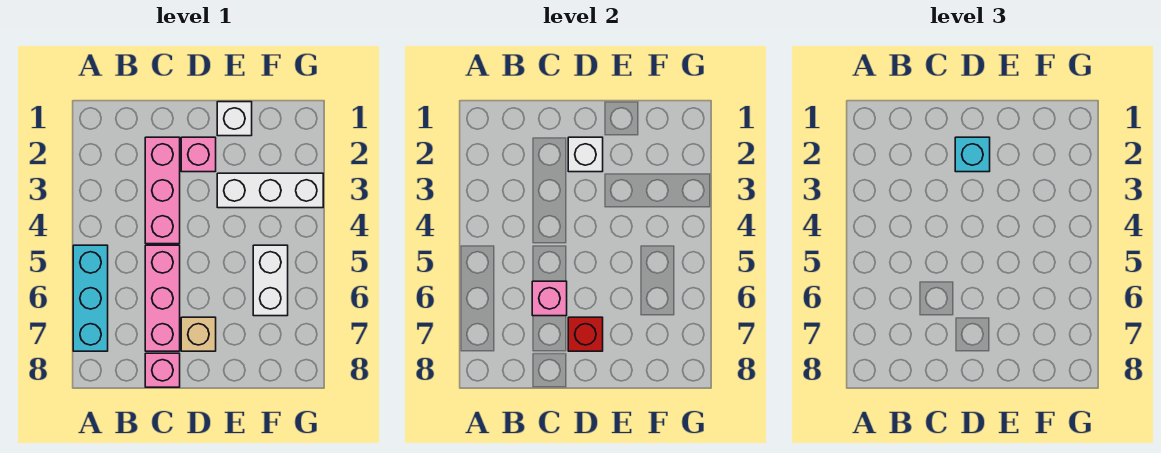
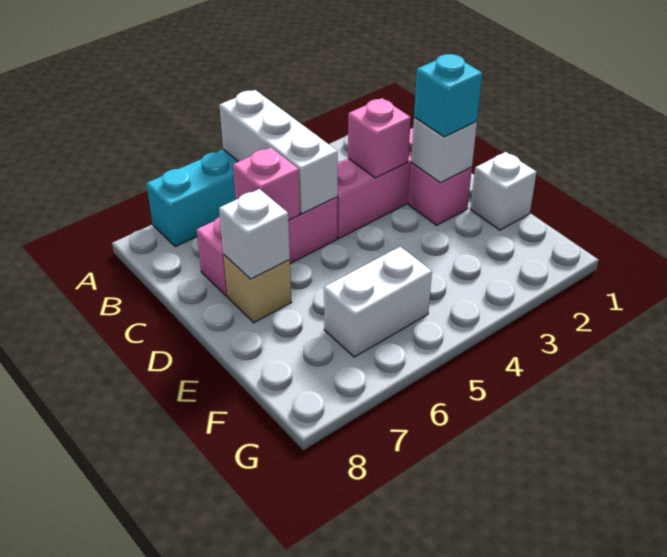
pink 1x1 brick [145,353,180,387] -> pink 1x1 brick moved to [348,98,411,178]
red 1x1 brick [568,317,603,351] -> white 1x1 brick [219,189,290,279]
white 1x3 brick [217,173,323,208] -> white 1x3 brick moved to [219,90,338,214]

